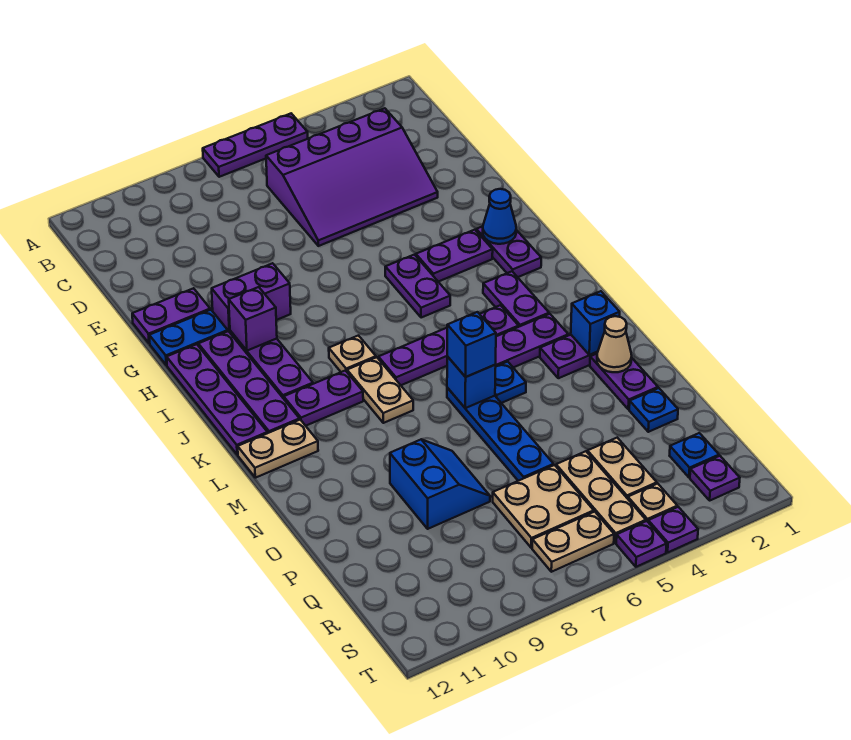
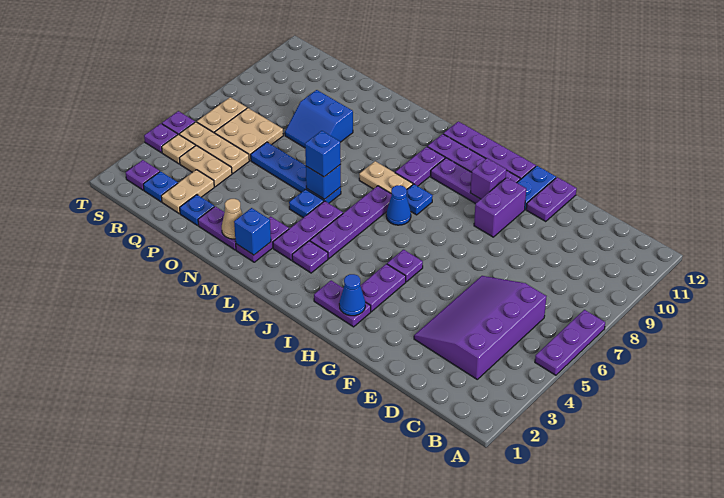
purple 1x2 plate [385,255,450,318] -> purple 1x1 plate [387,250,423,282]
purple 1x2 plate [483,271,549,327] -> purple 1x1 plate [292,241,328,273]
none -> blue 1x1 cone [386,185,411,225]
tan 1x1 plate [329,336,376,372] -> blue 1x1 plate [407,184,433,215]
tan 1x2 plate [238,420,318,478] -> tan 1x2 plate moved to [161,170,214,213]

